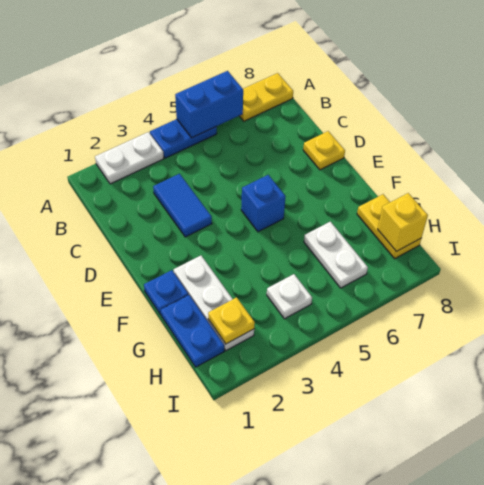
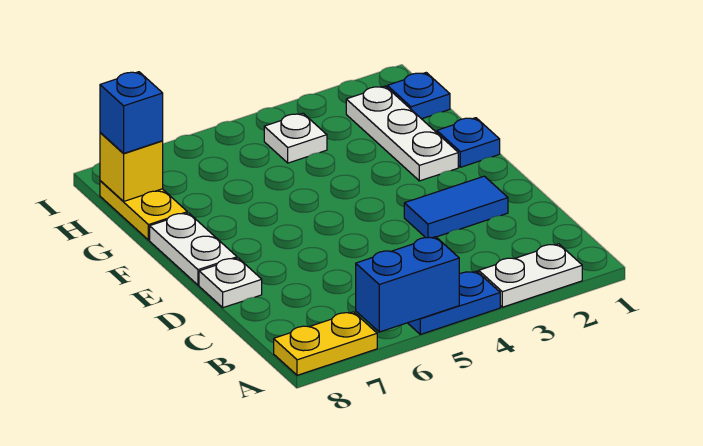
blue 1x2 tile [153,174,212,237] -> blue 1x2 tile turned to [404,176,508,238]
yellow 1x1 plate [303,131,345,170] -> white 1x1 plate [199,258,262,308]
blue 1x1 brick [241,175,286,232] -> blue 1x1 brick moved to [100,72,163,153]
blue 1x2 plate [161,295,224,367] -> blue 1x1 plate [387,73,450,119]
white 1x2 plate [304,222,368,288] -> white 1x2 plate moved to [150,213,237,285]
yellow 1x1 plate [208,297,255,344] -> none

